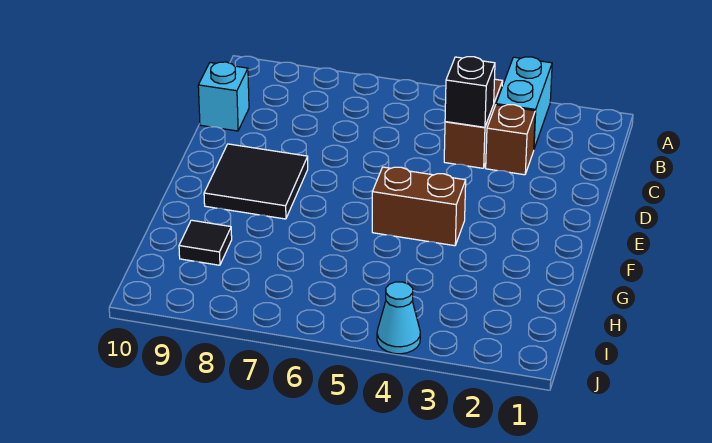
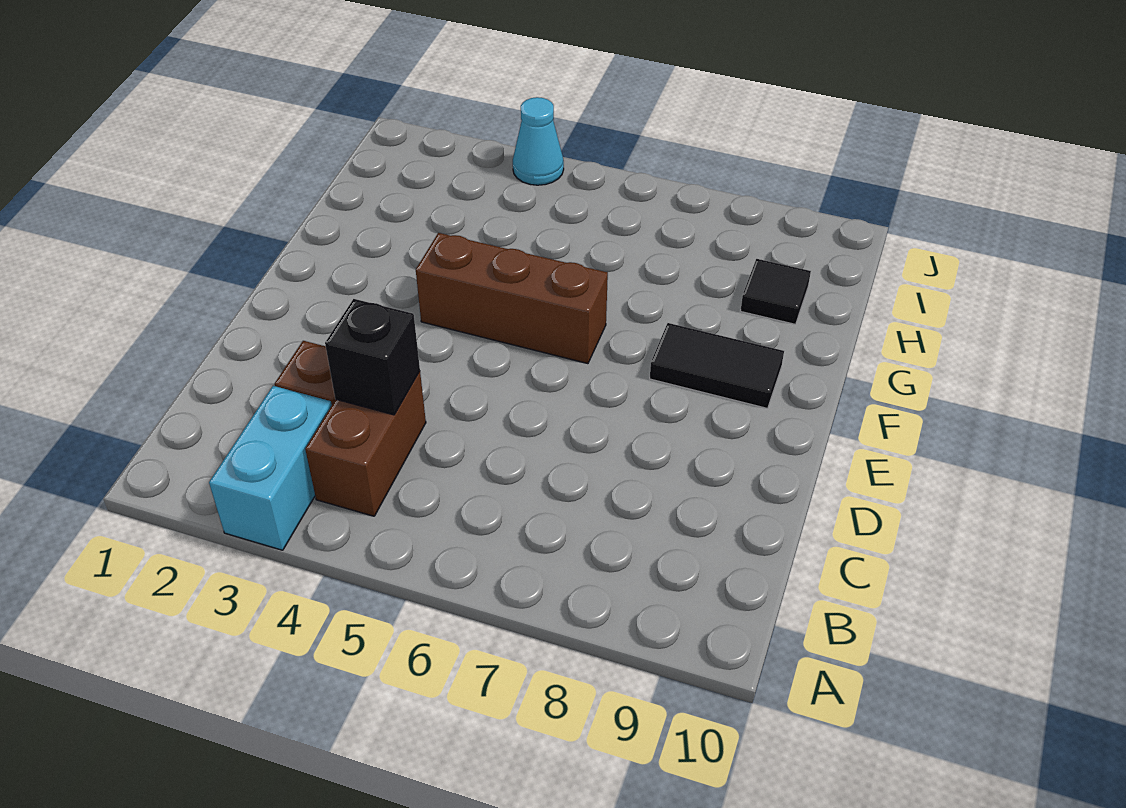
cyan 1x1 brick [198,62,249,131] -> none
black 2x2 tile [204,144,308,219] -> black 1x2 tile [650,323,784,408]
brown 1x2 brick [372,167,466,246] -> brown 1x3 brick [416,233,608,364]

